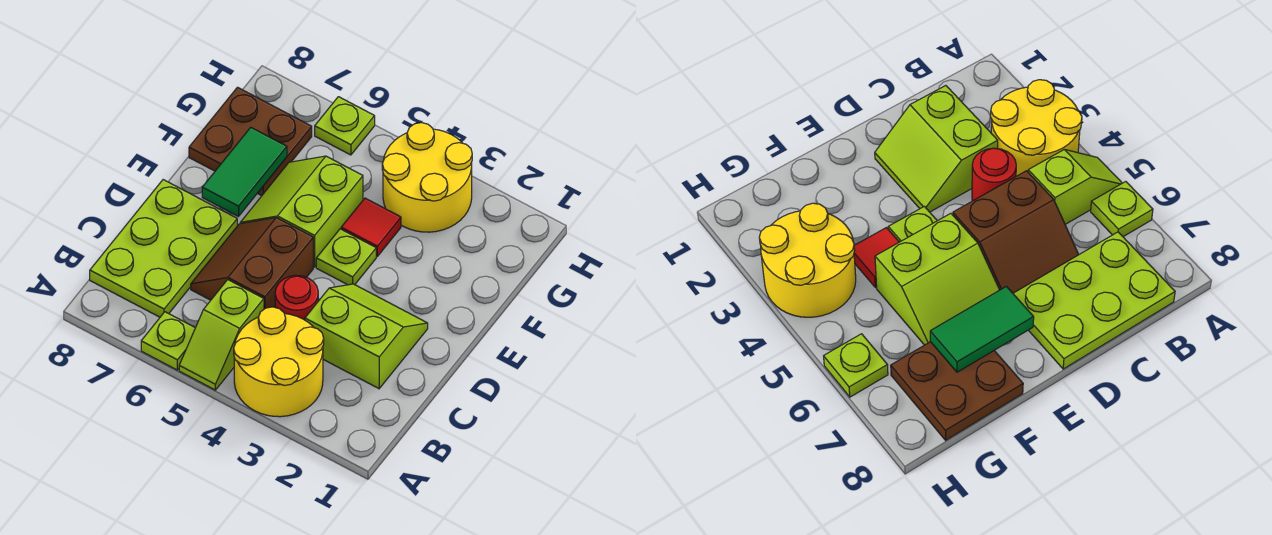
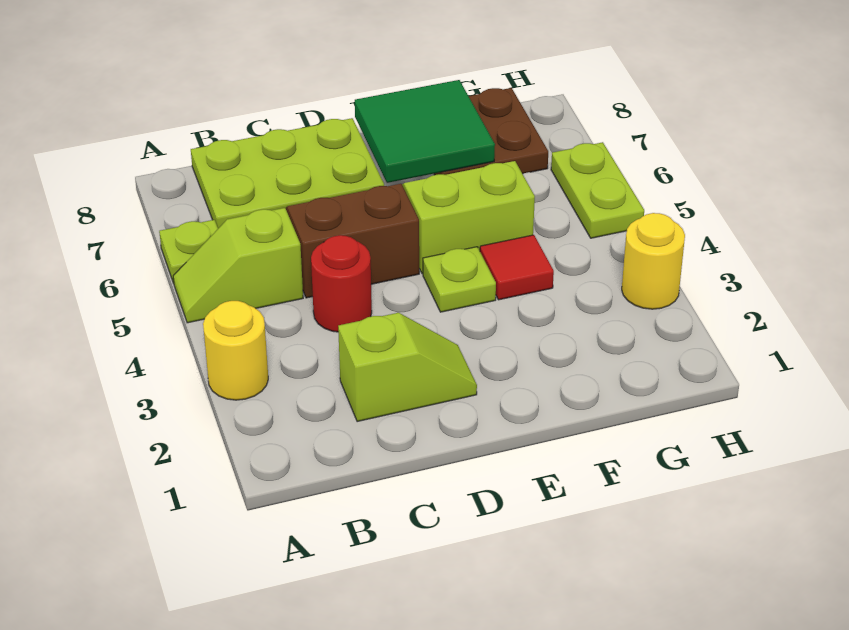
yellow 2x2 round brick [234,307,324,417] -> yellow 1x1 round brick [203,301,268,400]
lime 2x2 slope [305,284,428,389] -> lime 1x2 slope [338,313,477,422]
green 1x2 tile [202,127,287,216] -> green 2x2 tile [355,80,495,183]
yellow 2x2 round brick [382,123,472,232] -> yellow 1x1 round brick [622,213,685,309]
lime 1x1 plate [315,97,375,155] -> lime 1x2 plate [551,142,644,238]

